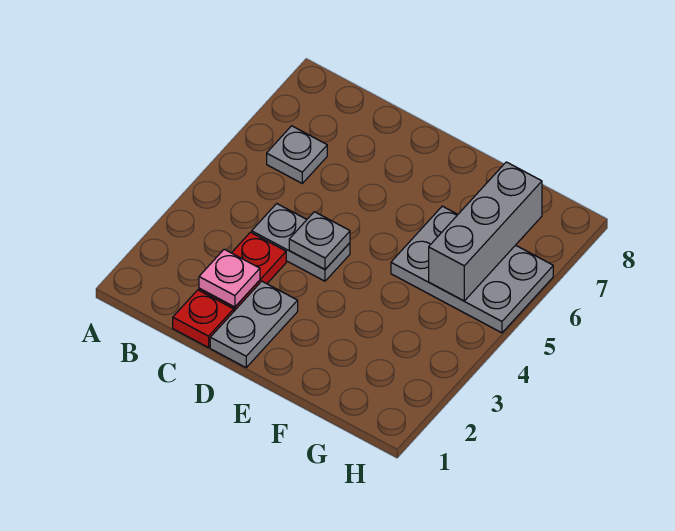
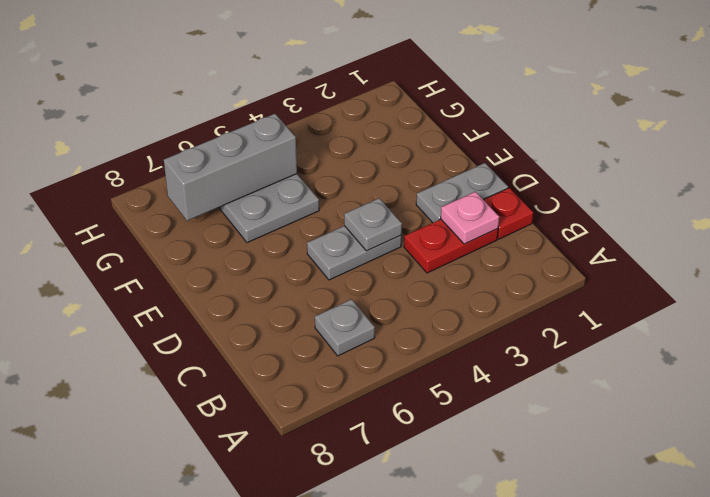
grey 1x2 plate [252,204,350,281] -> grey 1x2 plate turned to [307,226,402,280]

